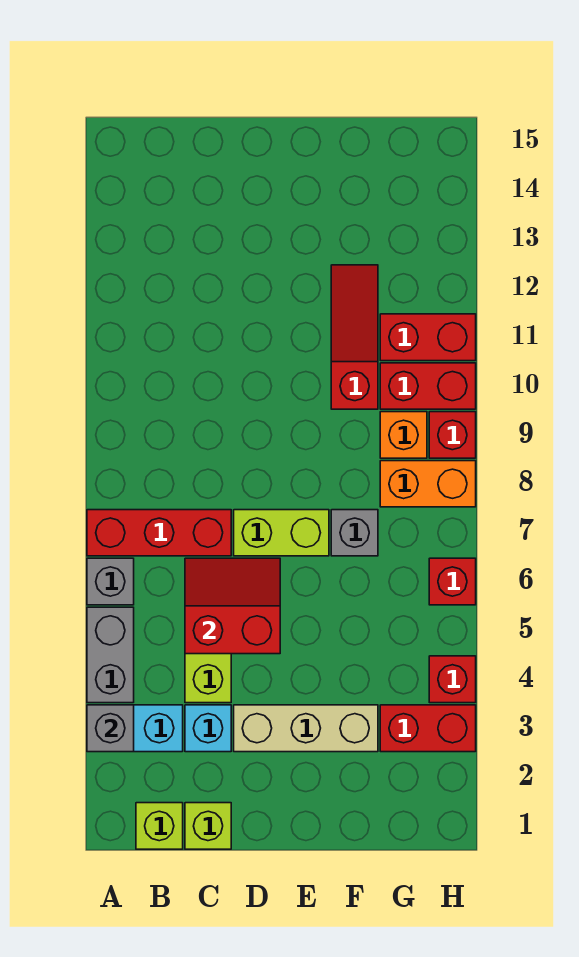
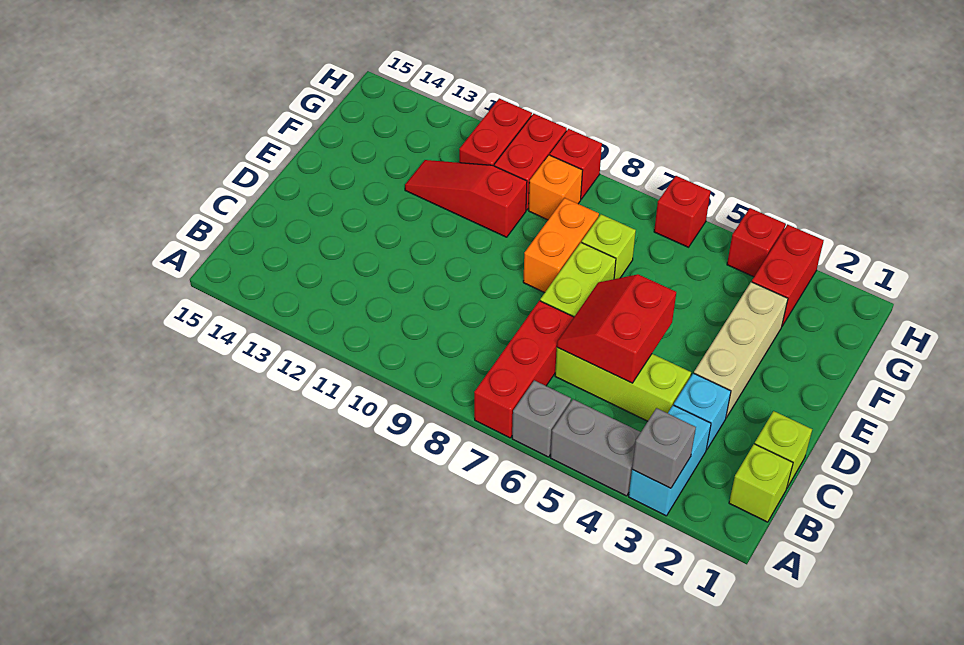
grey 1x1 brick [331,510,378,556] -> lime 1x1 brick [582,214,636,279]
orange 1x2 brick [380,461,476,507] -> orange 1x2 brick moved to [523,198,599,293]

